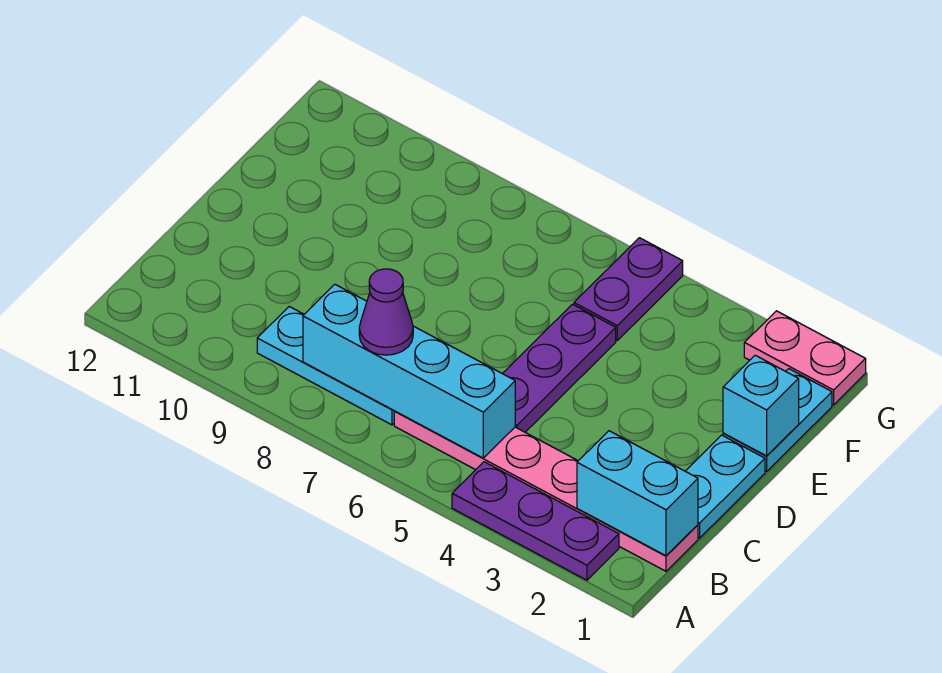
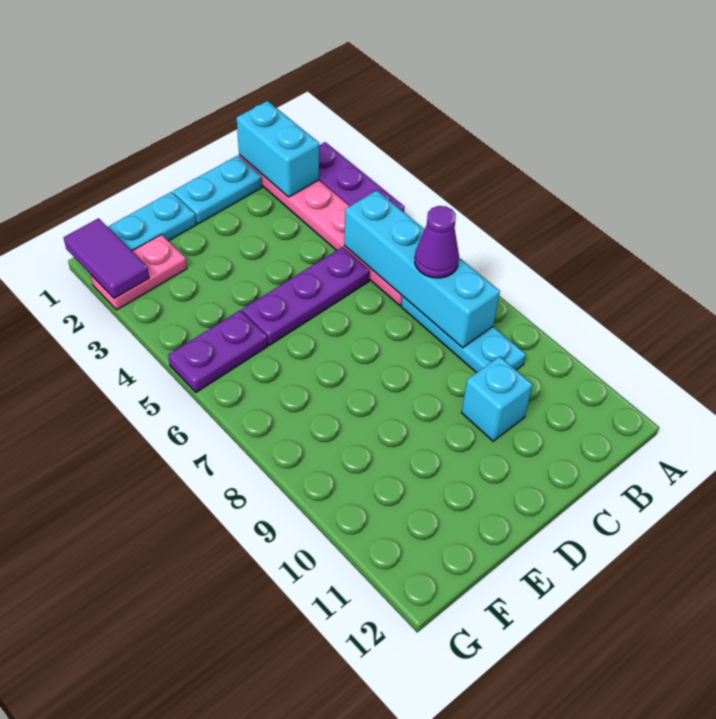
cyan 1x1 brick [723,355,799,456] -> cyan 1x1 brick moved to [462,356,533,441]
pink 1x2 plate [744,311,866,405] -> pink 1x2 plate turned to [91,234,187,310]
none -> purple 1x2 tile [64,218,149,299]

